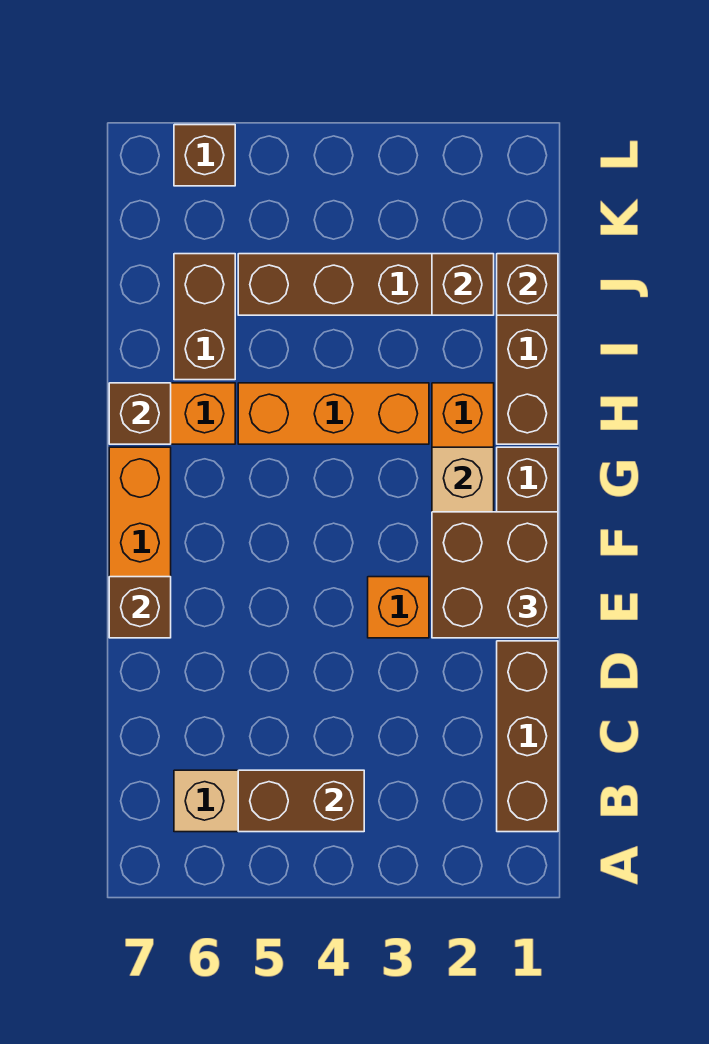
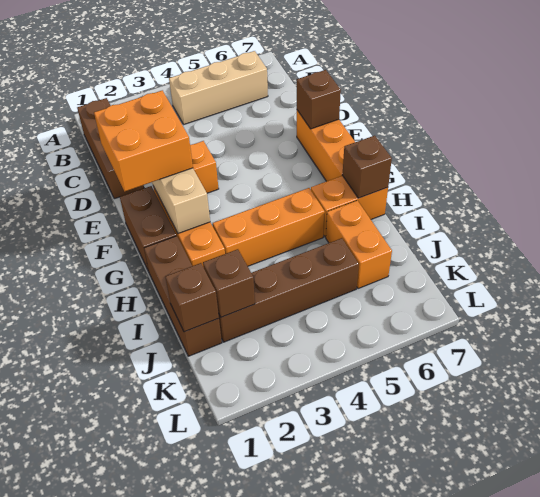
brown 1x2 brick [238,770,364,832] -> none
brown 2x2 brick [432,512,558,638] -> orange 2x2 brick [94,90,193,191]
brown 1x2 brick [174,254,235,380] -> orange 1x2 brick [326,200,392,289]
brown 1x1 brick [174,125,235,186] -> none

